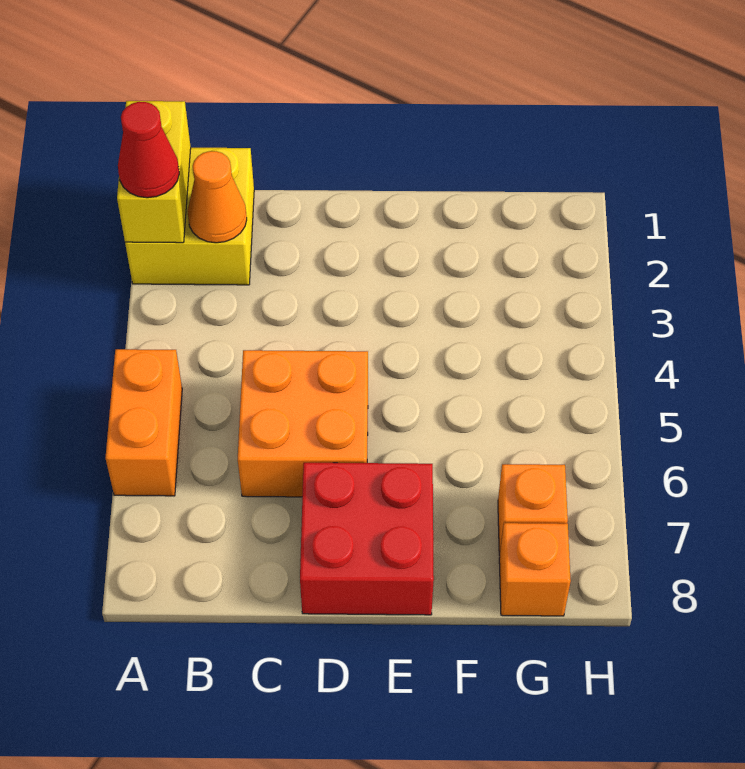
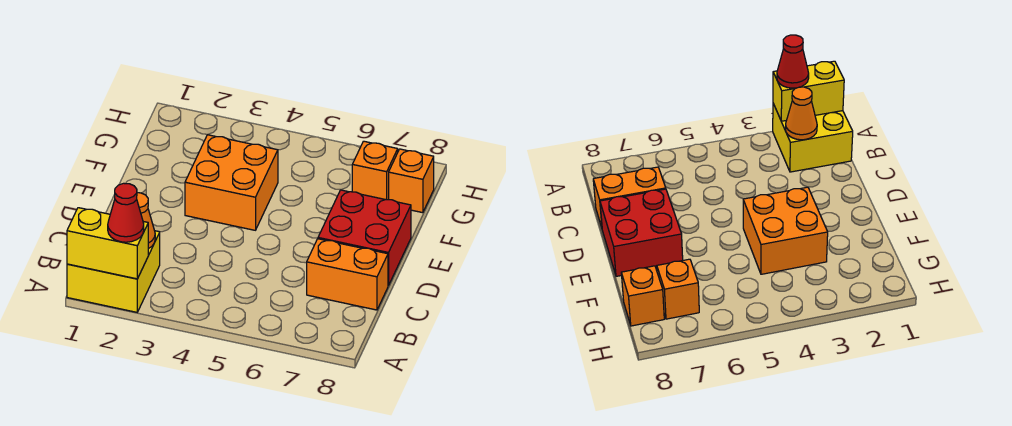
orange 1x2 brick [105,349,182,496] -> orange 1x2 brick moved to [307,239,388,310]
orange 2x2 brick [238,350,368,497] -> orange 2x2 brick moved to [185,135,278,230]

